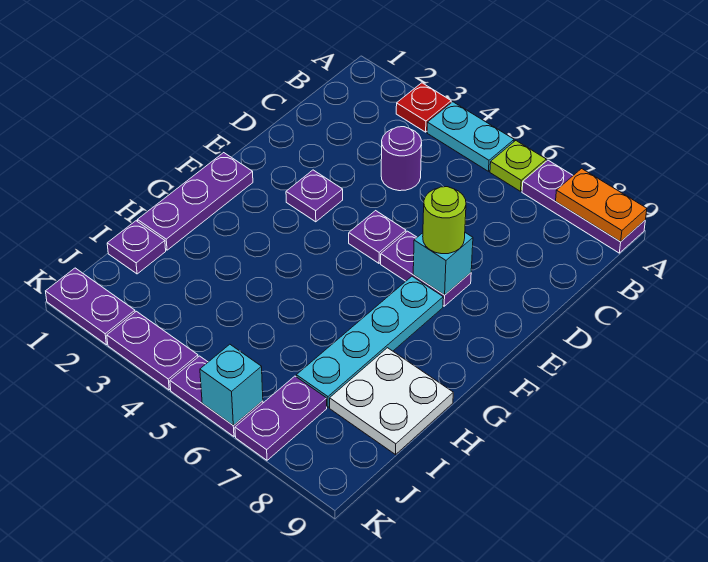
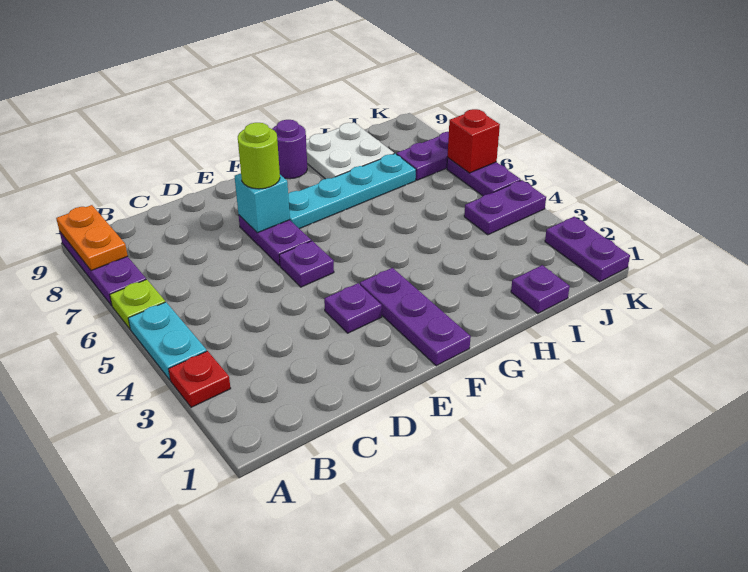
purple 1x1 round brick [381,127,422,191] -> purple 1x1 round brick moved to [272,120,307,179]
purple 1x3 plate [137,153,253,250] -> purple 1x3 plate turned to [360,268,471,366]
purple 1x2 plate [107,311,198,390] -> purple 1x2 plate turned to [464,180,546,235]
cyan 1x1 brick [200,344,263,426] -> red 1x1 brick [447,109,500,173]

